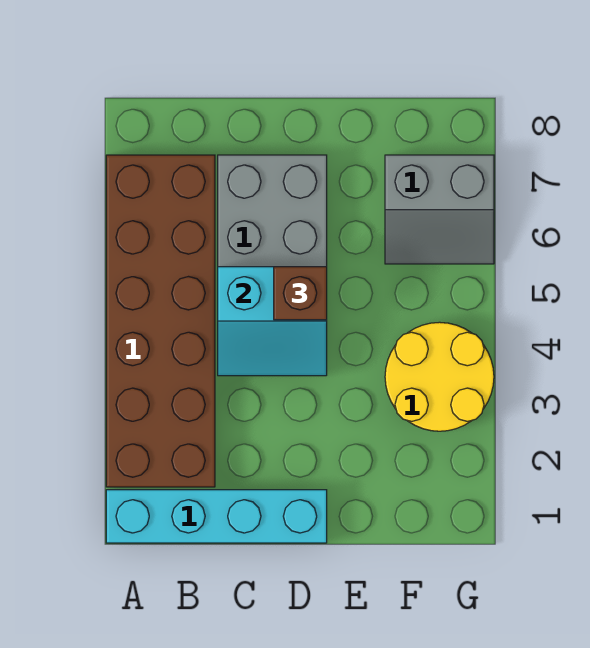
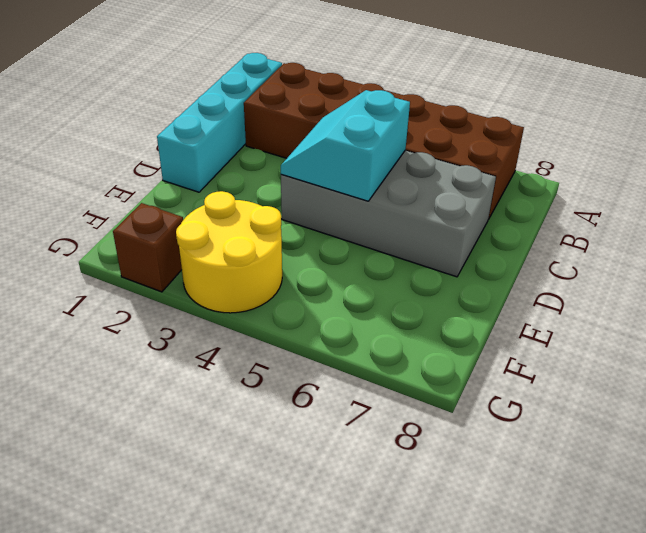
brown 1x1 brick [274,267,327,320] -> brown 1x1 brick moved to [113,203,183,292]
grey 2x2 slope [385,155,494,264] -> none

